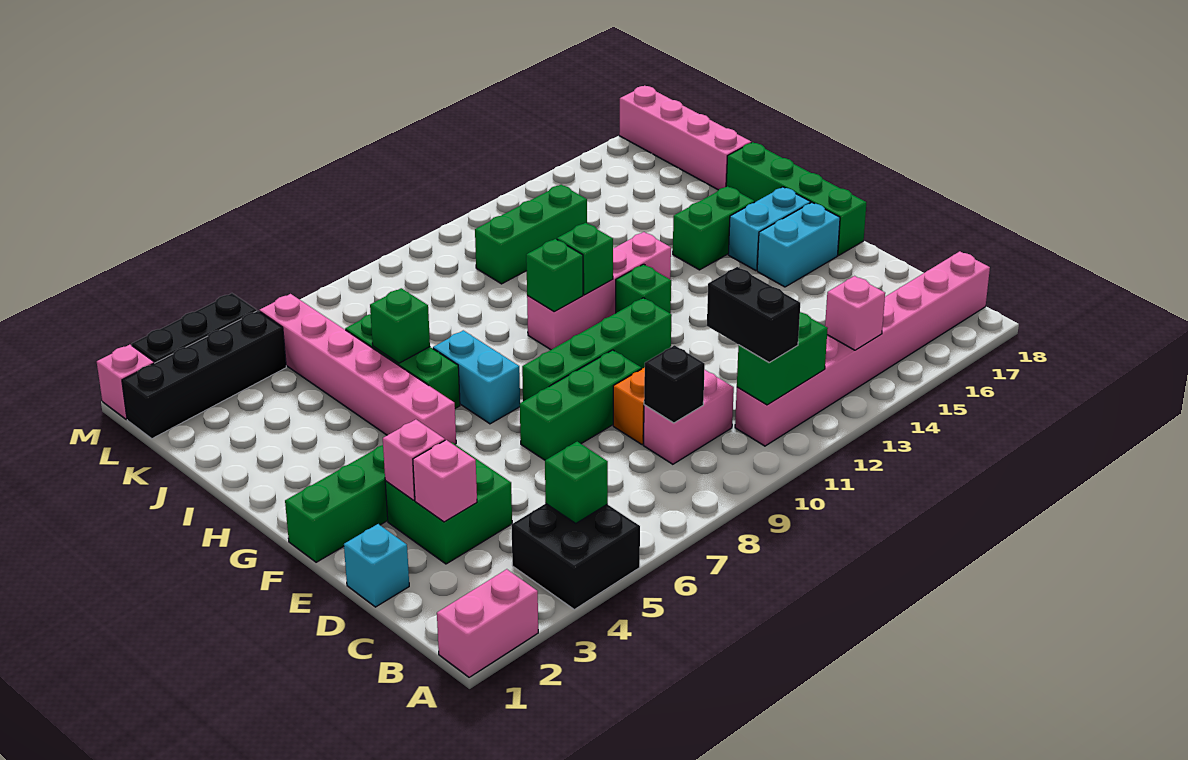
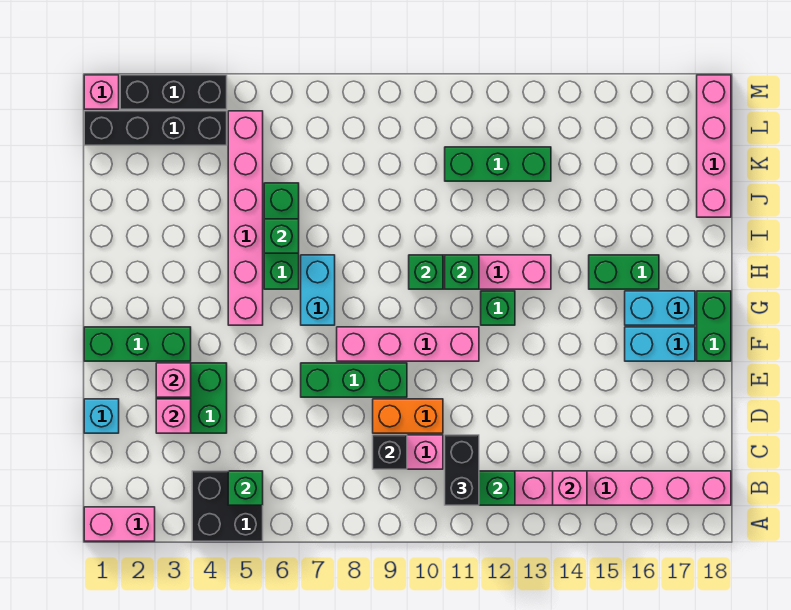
green 1x4 brick [522,298,672,401] -> pink 1x4 brick [337,327,479,361]
green 1x4 brick [726,142,866,255] -> green 1x2 brick [697,291,731,361]

